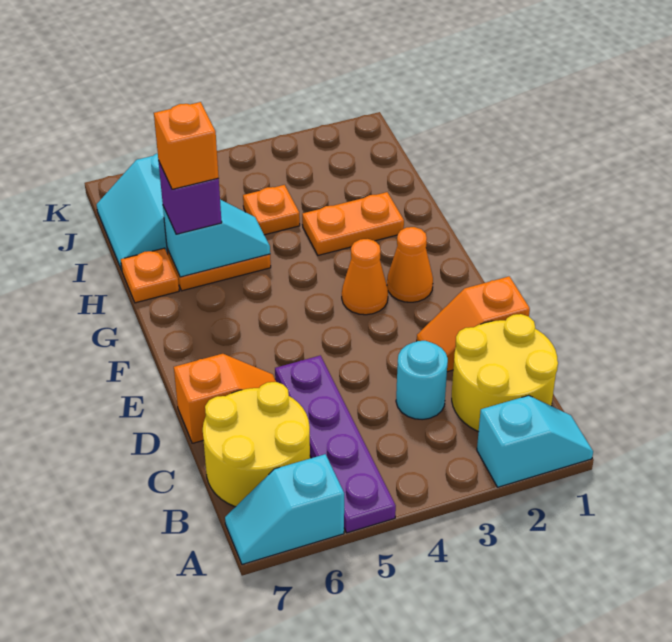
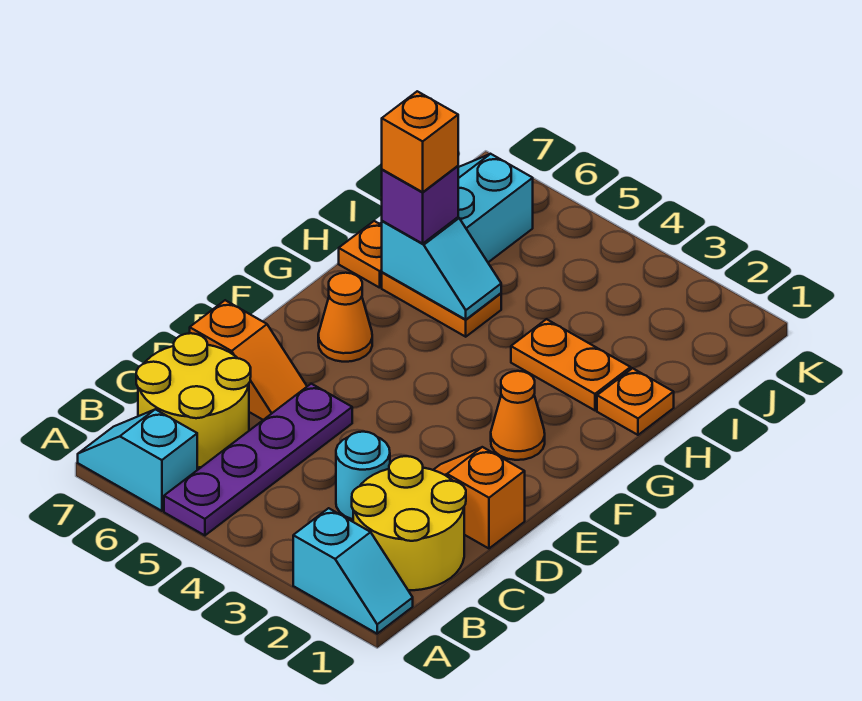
orange 1x1 cone [342,239,388,315] -> orange 1x1 cone moved to [318,273,372,362]
orange 1x1 plate [243,185,300,235] -> orange 1x1 plate moved to [597,368,674,435]

